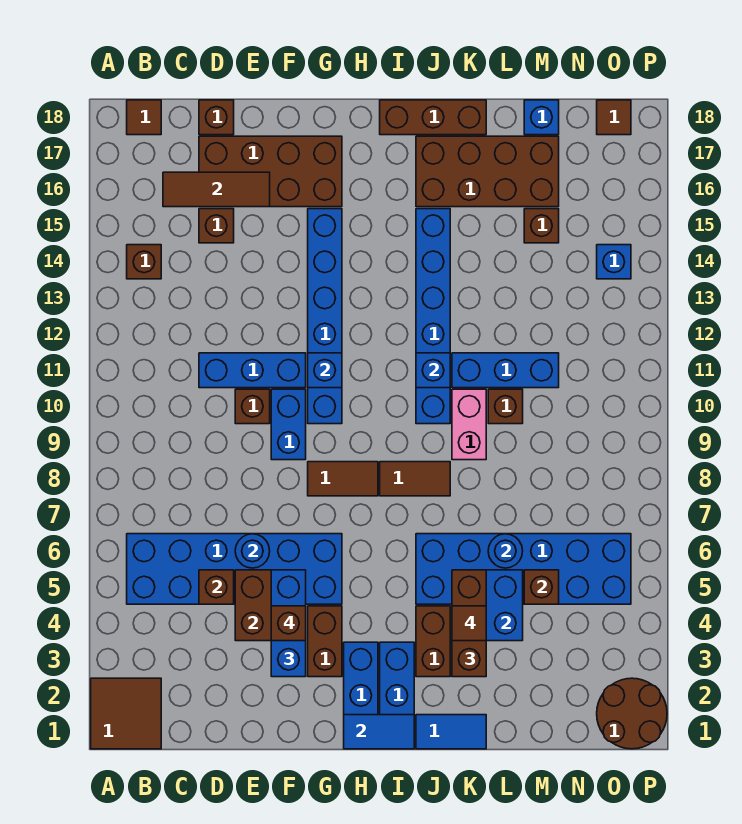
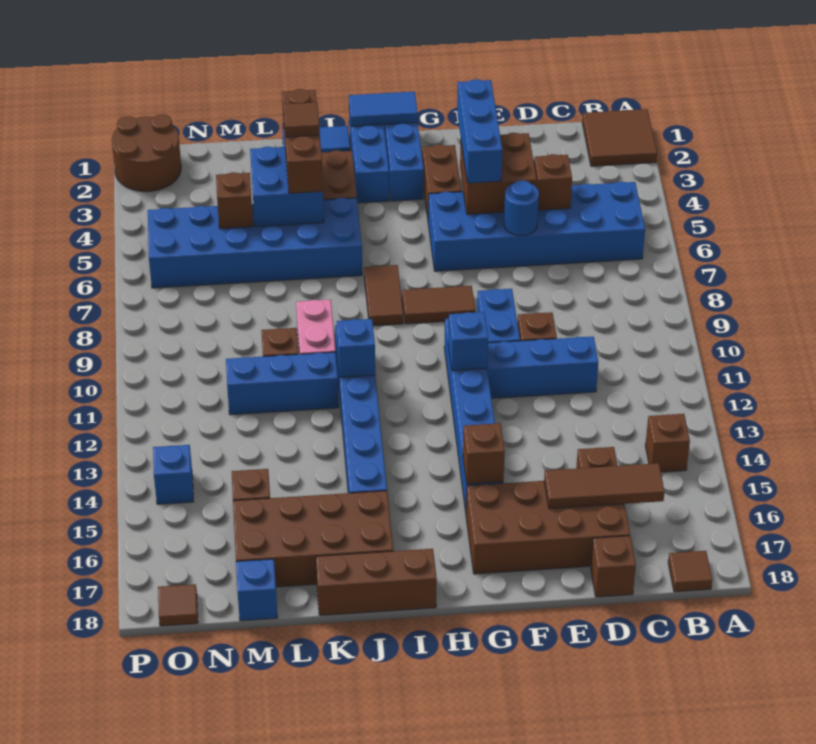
brown 1x1 brick [271,606,306,641] -> brown 1x1 brick moved to [463,423,505,484]
brown 1x2 tile [380,462,450,496] -> brown 1x2 tile turned to [364,265,403,326]
blue 1x1 round brick [488,534,523,568] -> none

